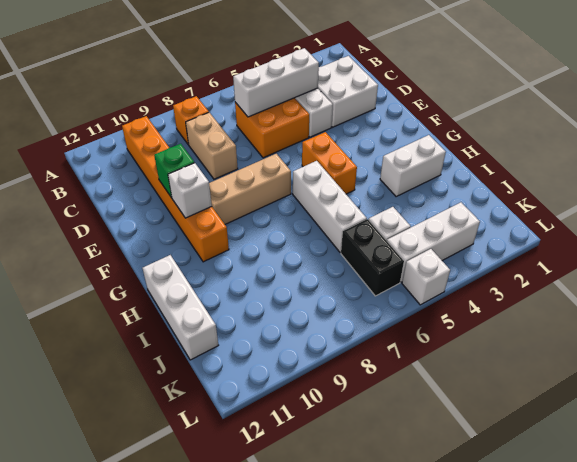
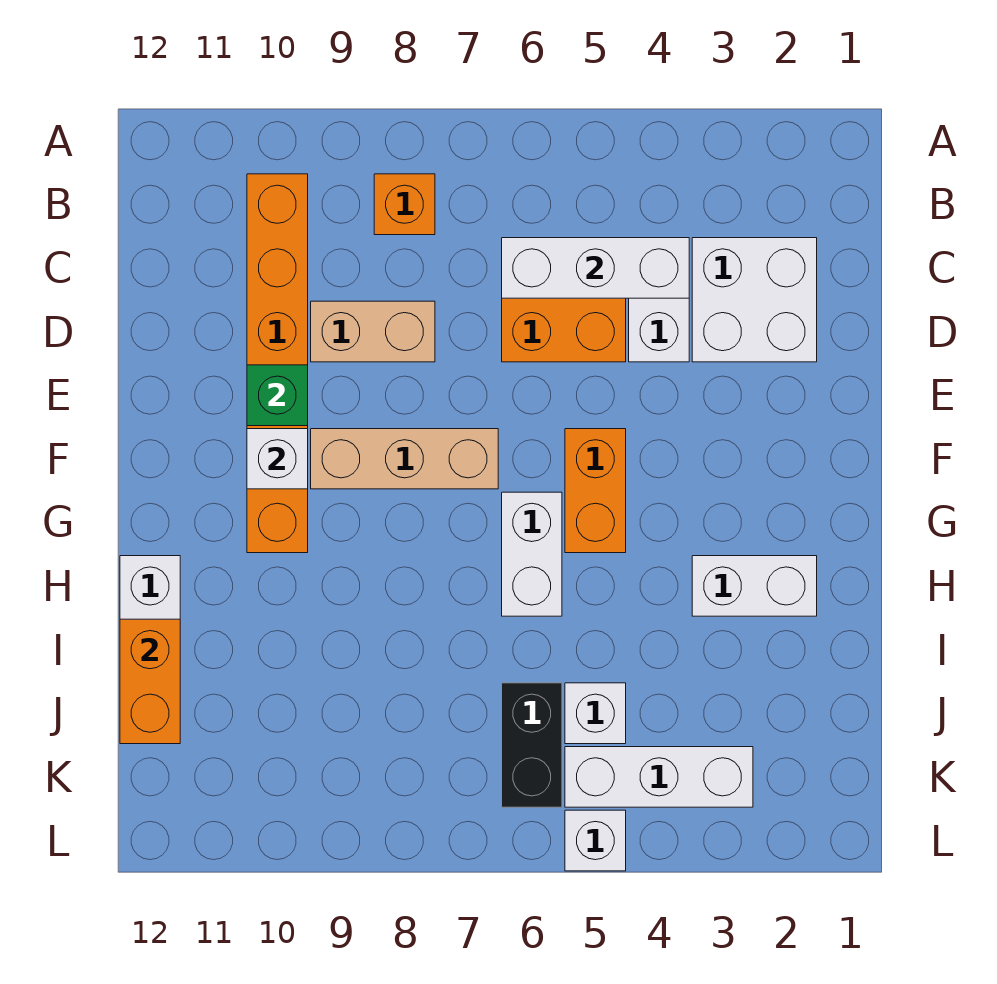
tan 1x2 brick [186,112,238,179] -> tan 1x2 brick turned to [311,301,435,362]
white 1x3 brick [293,161,367,252] -> white 1x2 brick [502,492,562,616]
none -> orange 1x2 brick [120,619,180,744]

